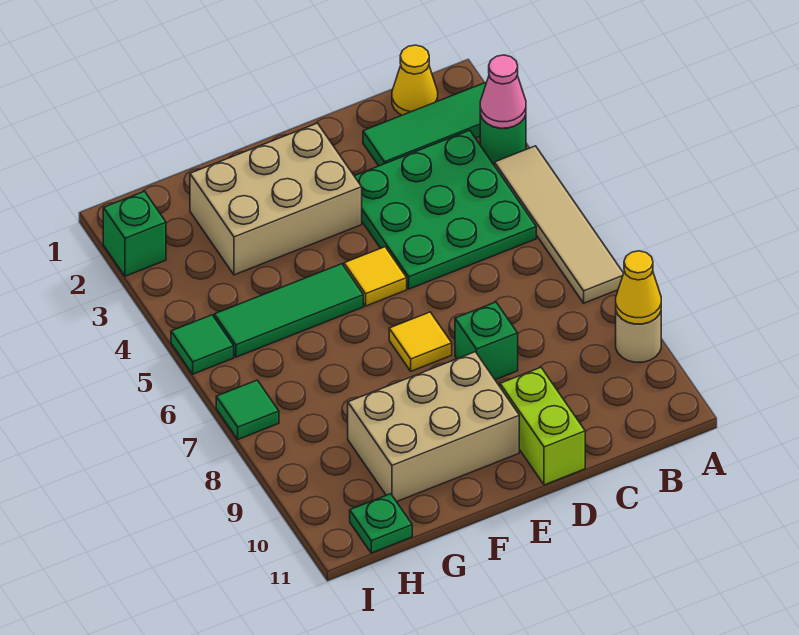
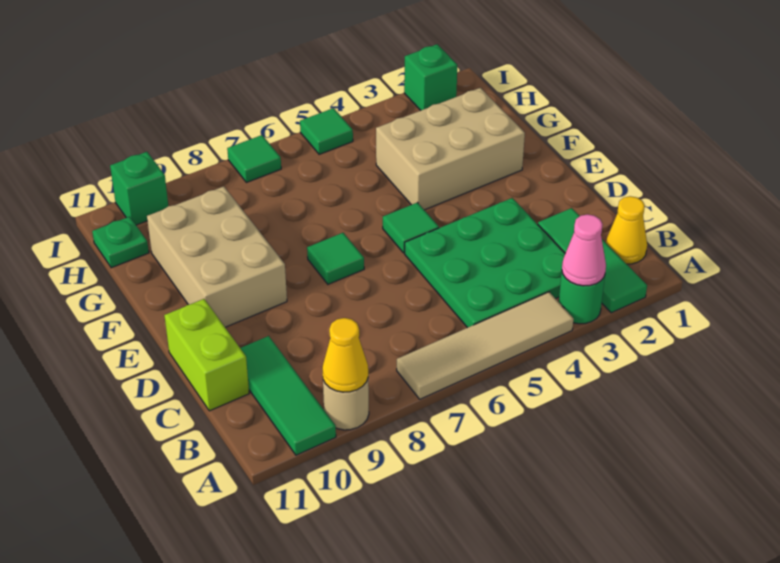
green 1x1 brick [455,302,518,380] -> green 1x1 brick moved to [110,152,168,225]
lime 1x2 brick [500,368,585,485] -> lime 1x2 brick turned to [164,299,249,411]
tan 2x3 brick [190,123,362,275] -> tan 2x3 brick turned to [376,88,525,210]
yellow 1x1 tile [344,247,407,306] -> green 1x1 tile [383,203,439,253]
yellow 1x1 tile [389,312,452,371] -> green 1x1 tile [307,233,364,284]
green 1x3 tile [214,264,363,357] -> green 1x3 tile moved to [240,336,336,455]

